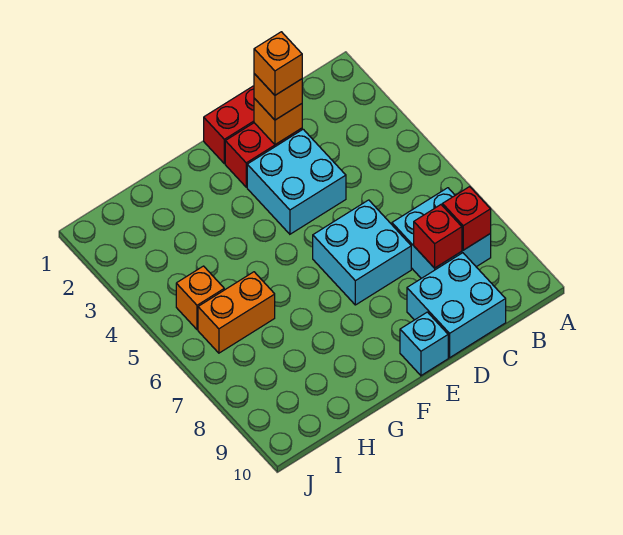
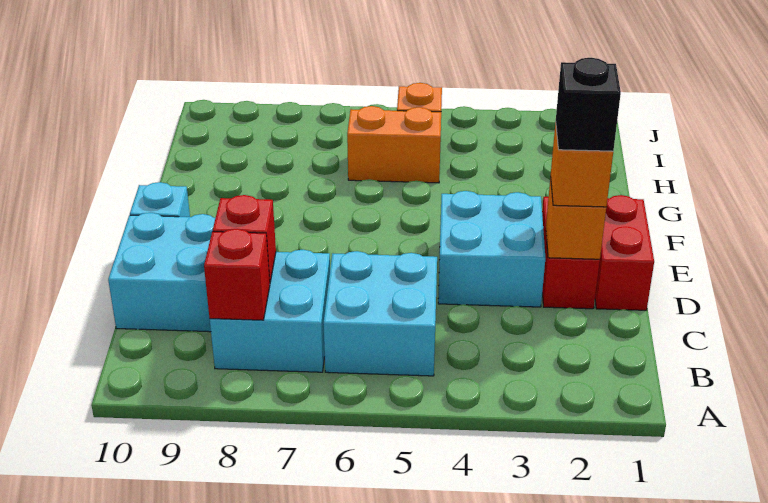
orange 1x1 brick [254,32,302,95] -> black 1x1 brick [556,58,621,151]
cyan 2x2 brick [313,200,411,305] -> cyan 2x2 brick moved to [323,251,437,376]
orange 1x2 brick [198,272,275,353] -> orange 1x2 brick turned to [347,106,441,183]

